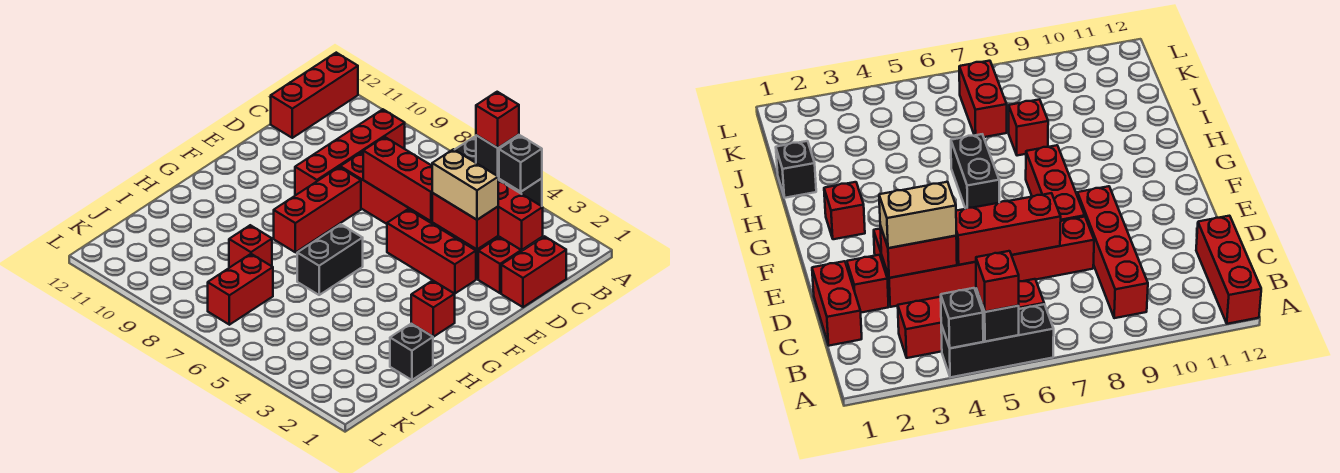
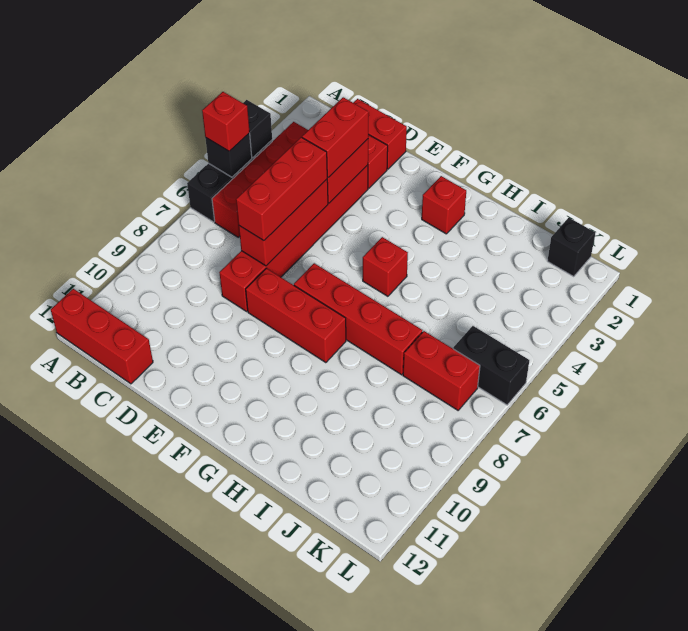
red 1x4 brick [295,109,405,195] -> red 1x4 brick moved to [294,263,422,375]
tan 1x2 brick [432,149,498,220] -> red 1x2 brick [302,97,368,177]
red 1x3 brick [387,209,476,294] -> red 1x3 brick moved to [236,137,327,241]
black 1x2 brick [297,224,363,295] -> black 1x2 brick moved to [453,326,529,405]
black 1x1 brick [390,324,433,380] -> black 1x1 brick moved to [548,218,595,277]
red 1x1 brick [229,225,272,268] -> red 1x1 brick moved to [363,237,408,296]

